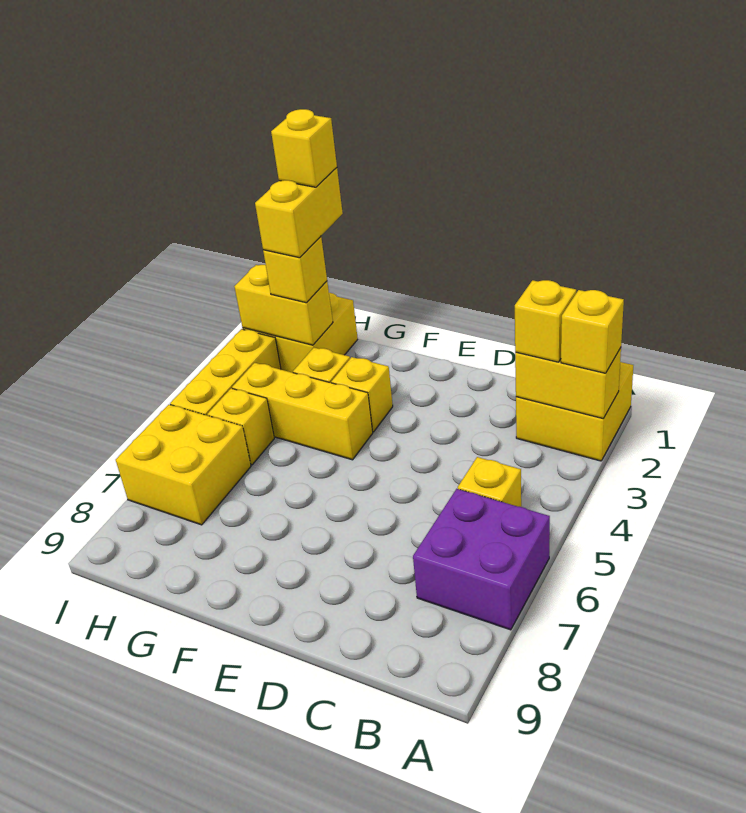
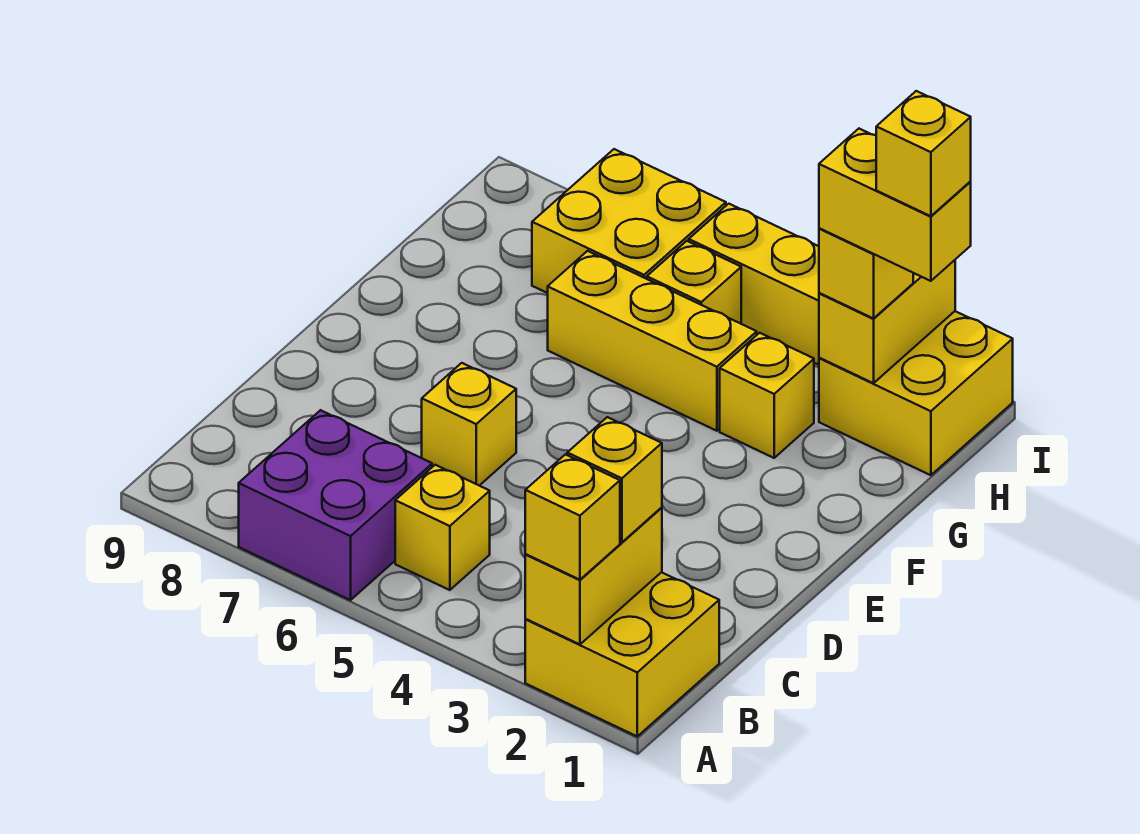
yellow 1x1 brick [331,357,393,432] -> yellow 1x1 brick moved to [422,363,516,486]
yellow 1x3 brick [232,363,373,460] -> yellow 1x3 brick turned to [548,251,757,431]

